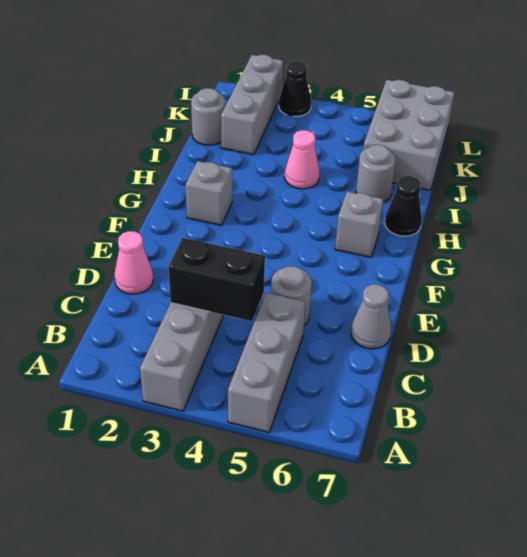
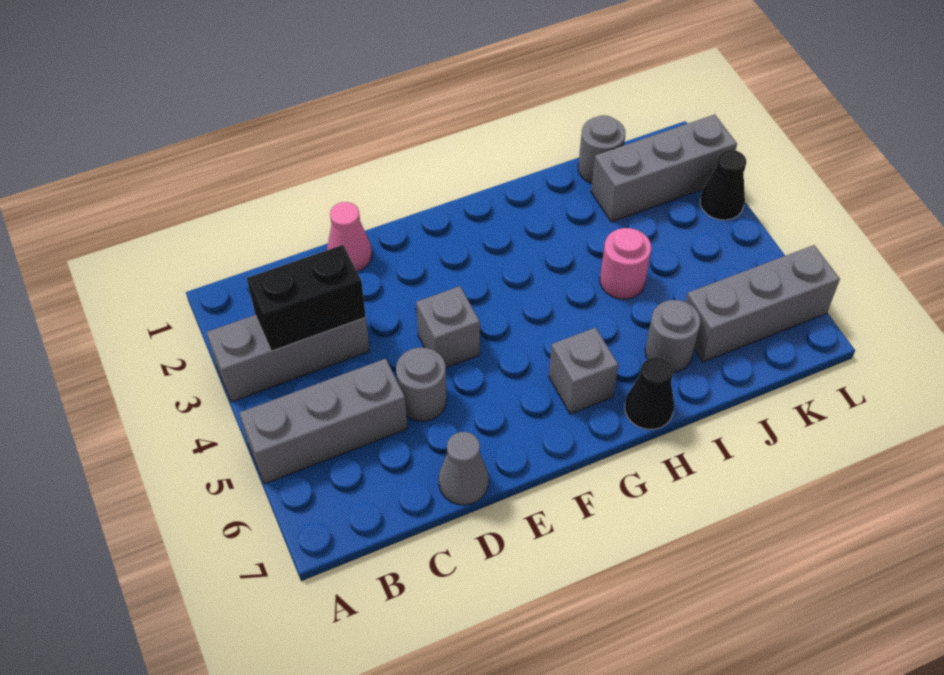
black 1x2 brick [168,238,265,321] -> black 1x2 brick turned to [247,245,366,351]
grey 1x1 brick [186,161,232,225] -> grey 1x1 brick moved to [416,286,480,368]
pink 1x1 cone [285,130,320,189] -> pink 1x1 round brick [600,228,651,299]
grey 2x3 brick [363,80,454,190] -> grey 1x3 brick [686,245,840,362]

